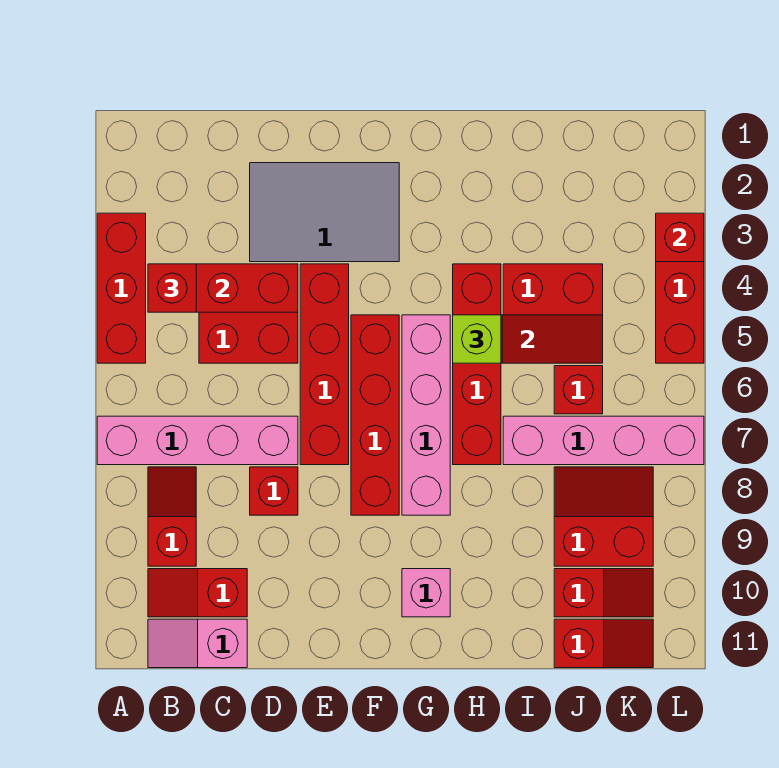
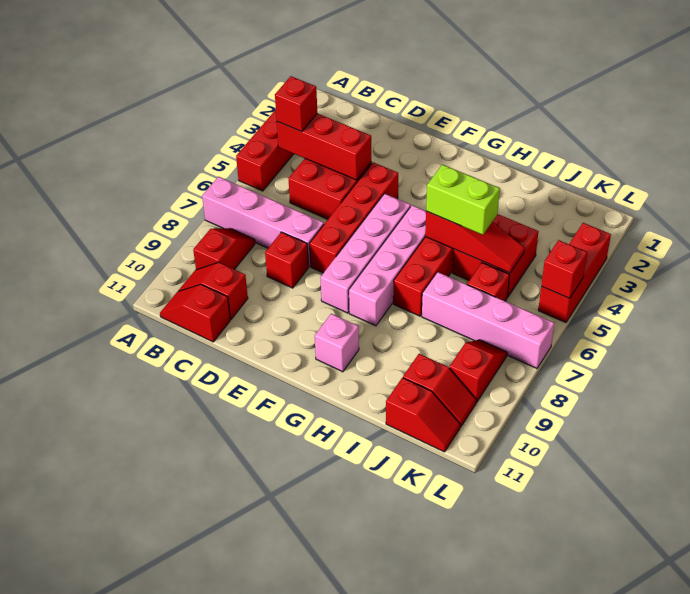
pink 1x2 slope [148,619,247,668] -> red 1x2 slope [160,284,230,342]
grey 2x3 tile [250,163,399,262] -> none
red 1x4 brick [351,315,399,515] -> pink 1x4 brick [320,194,411,313]
lime 1x1 brick [453,315,501,363] -> lime 1x2 brick [426,165,500,235]
red 2x2 slope [554,467,653,566] -> red 1x2 slope [450,340,507,402]
red 1x1 brick [656,213,704,262] -> red 1x1 brick moved to [541,240,587,298]

